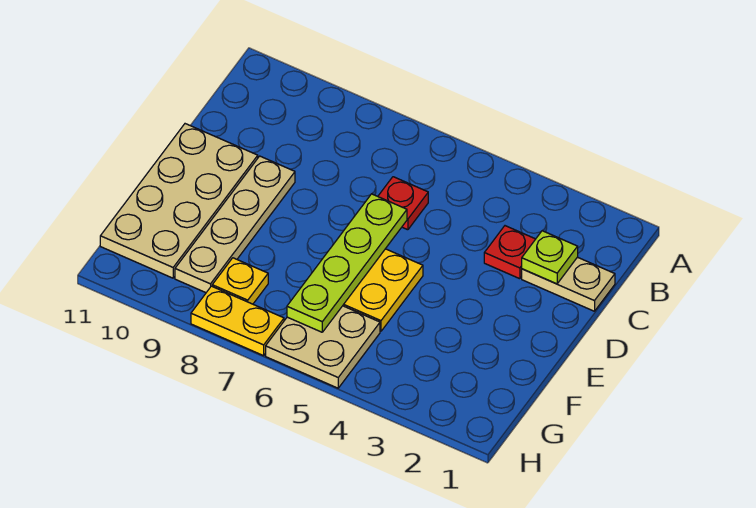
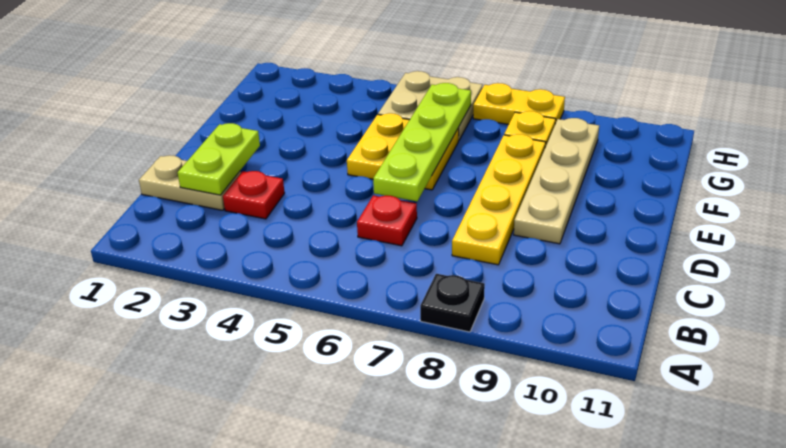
none -> black 1x1 plate [420,274,485,332]
lime 1x1 plate [522,231,578,284] -> lime 1x2 plate [177,123,260,195]
none -> yellow 1x4 plate [452,134,546,265]
tan 2x4 plate [100,124,258,278] -> none

